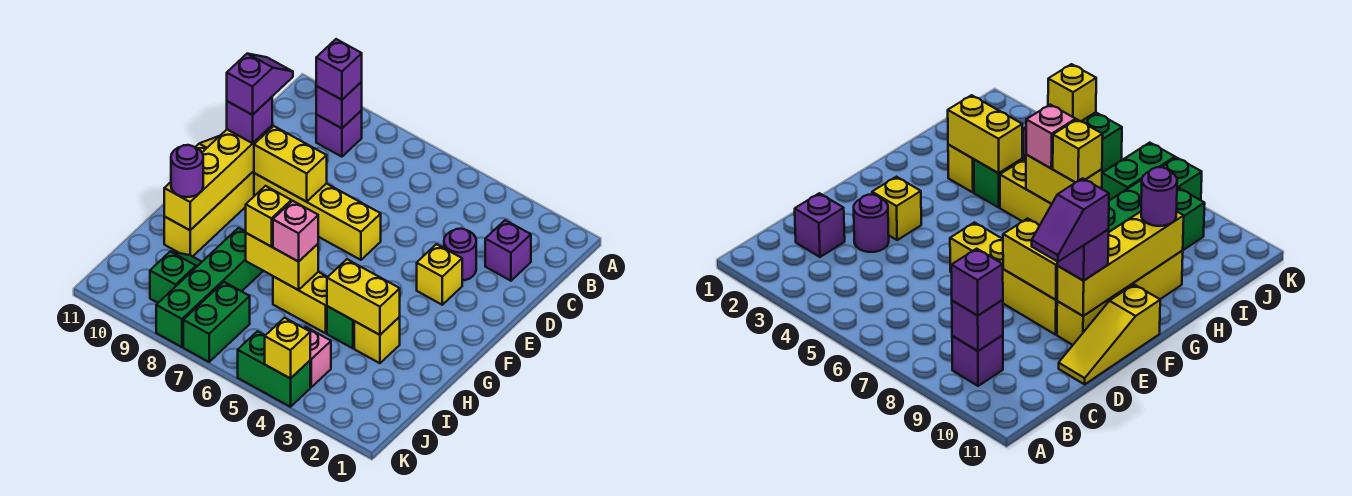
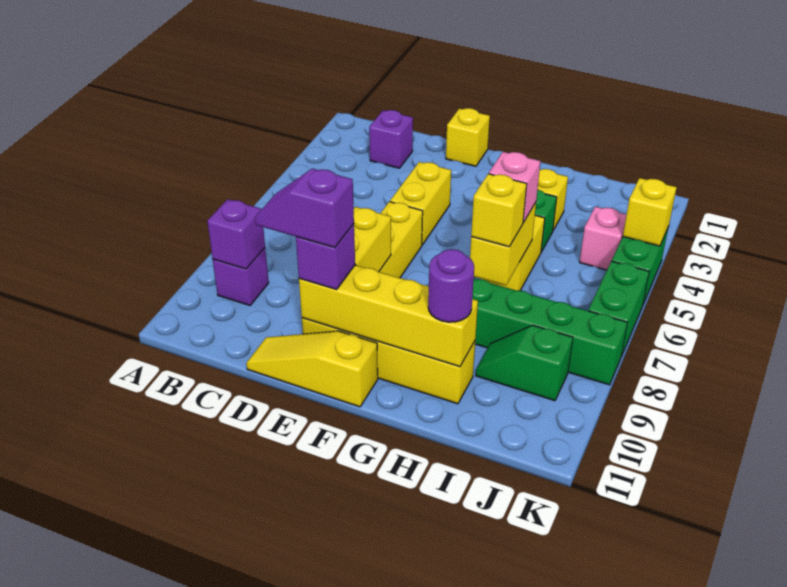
purple 1x1 brick [316,39,362,100] -> none
purple 1x1 round brick [444,229,476,281] -> none
yellow 1x1 brick [417,244,462,305] -> yellow 1x1 brick moved to [446,108,490,166]
yellow 1x2 brick [327,259,400,335] -> yellow 1x2 brick moved to [390,162,451,245]
green 1x2 brick [183,282,250,362] -> green 1x2 brick turned to [588,261,649,356]

